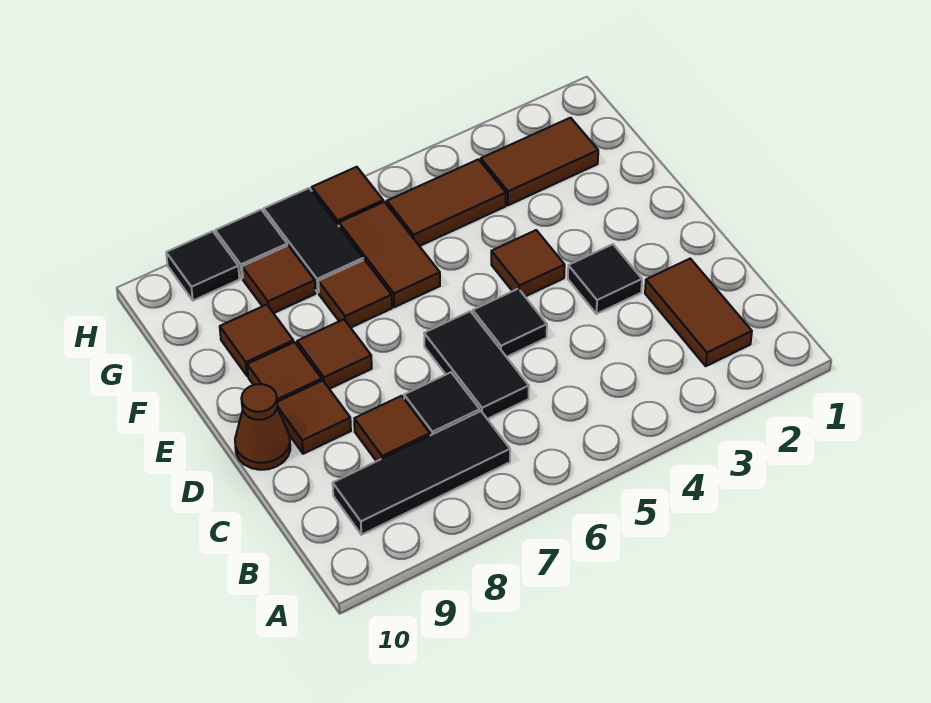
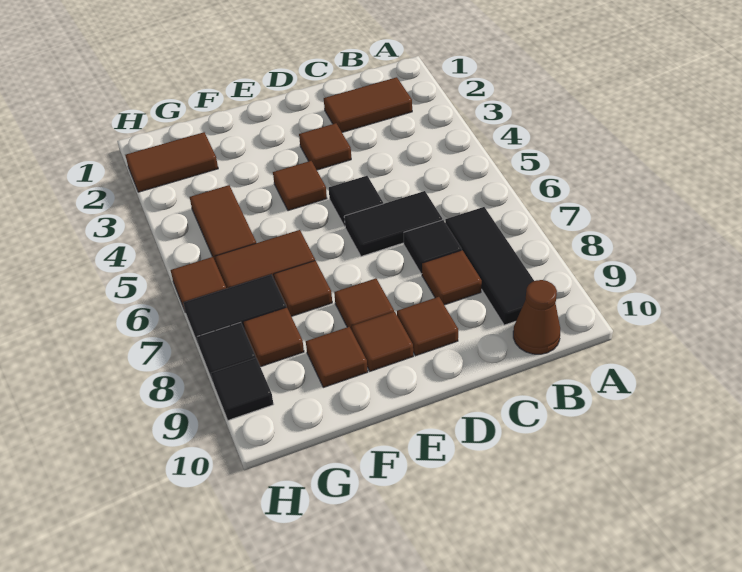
black 1x1 tile [568,244,642,314] -> brown 1x1 tile [299,123,351,170]
brown 1x1 cone [235,384,290,470] -> brown 1x1 cone moved to [513,280,560,354]
brown 1x2 tile [481,118,598,205] -> brown 1x2 tile turned to [125,132,218,192]

